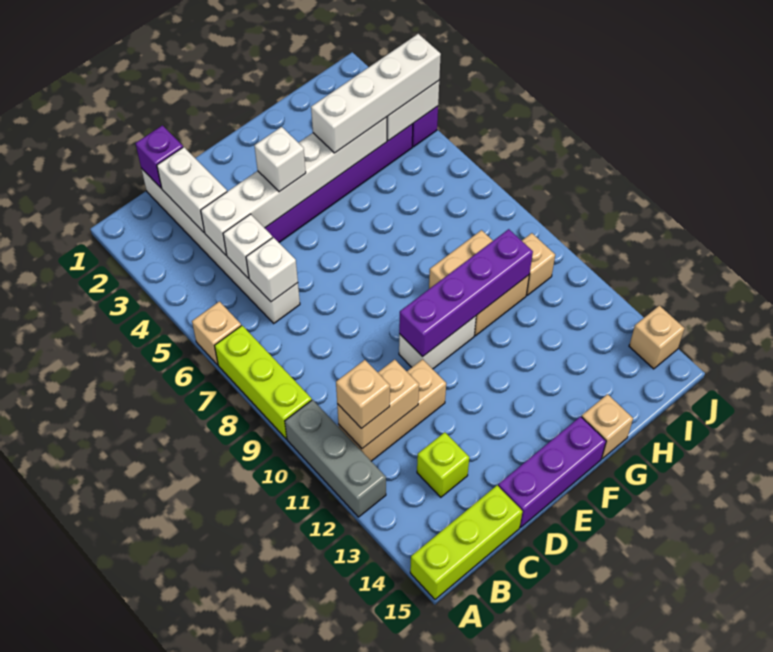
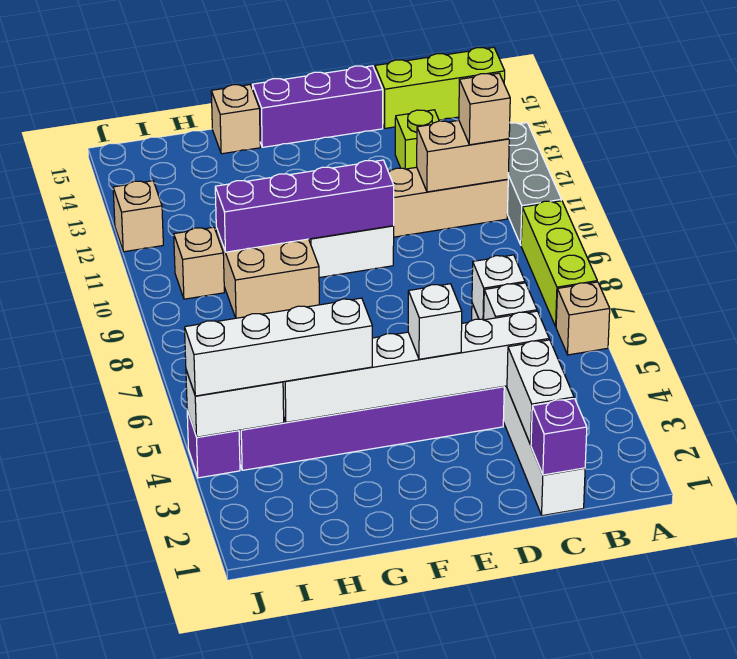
tan 1x1 brick [629,306,684,369] -> tan 1x1 brick moved to [113,181,163,252]

